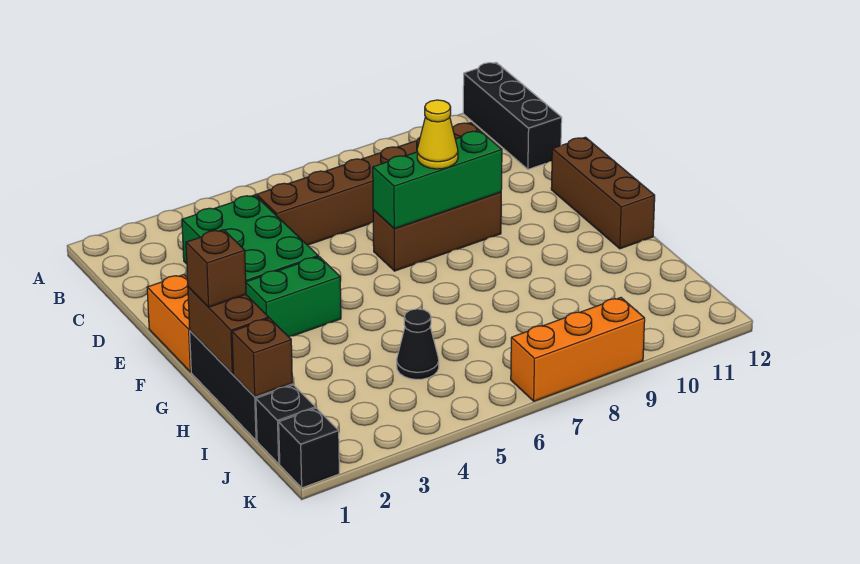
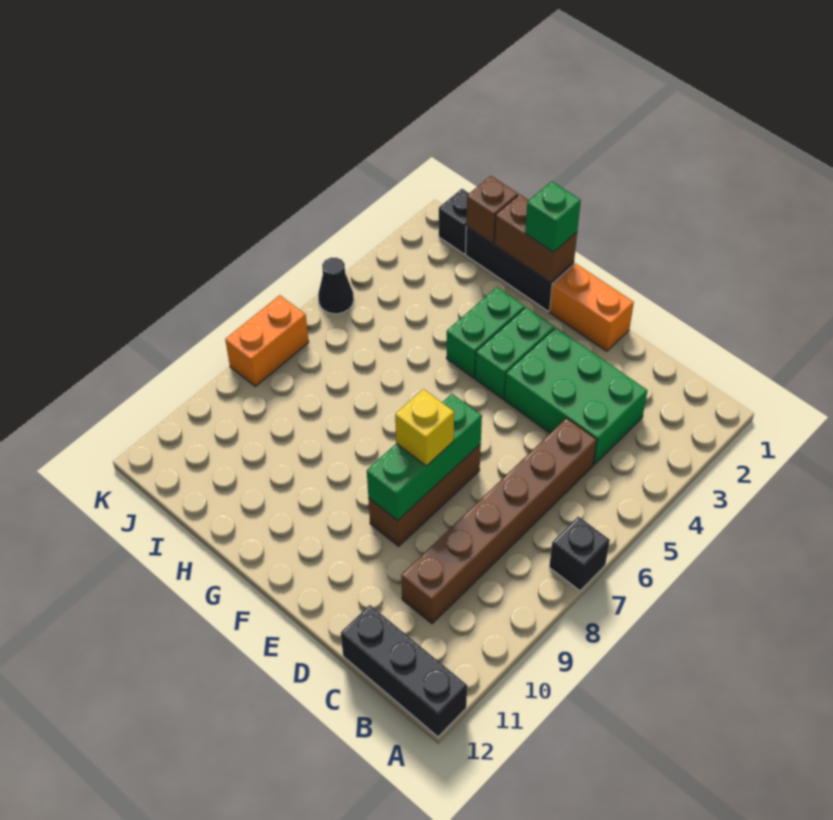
yellow 1x1 cone [417,100,458,169] -> yellow 1x1 brick [395,389,454,466]
brown 1x3 brick [551,137,655,249] -> none
brown 1x1 brick [186,230,246,307] -> green 1x1 brick [525,181,581,252]
none -> green 1x2 brick [447,287,525,378]
black 1x1 cone [397,309,439,379] -> black 1x1 cone moved to [318,258,354,314]
black 1x1 brick [279,408,339,488] -> black 1x1 brick moved to [549,516,610,591]
orange 1x3 brick [511,298,645,401] -> orange 1x2 brick [225,295,309,386]

